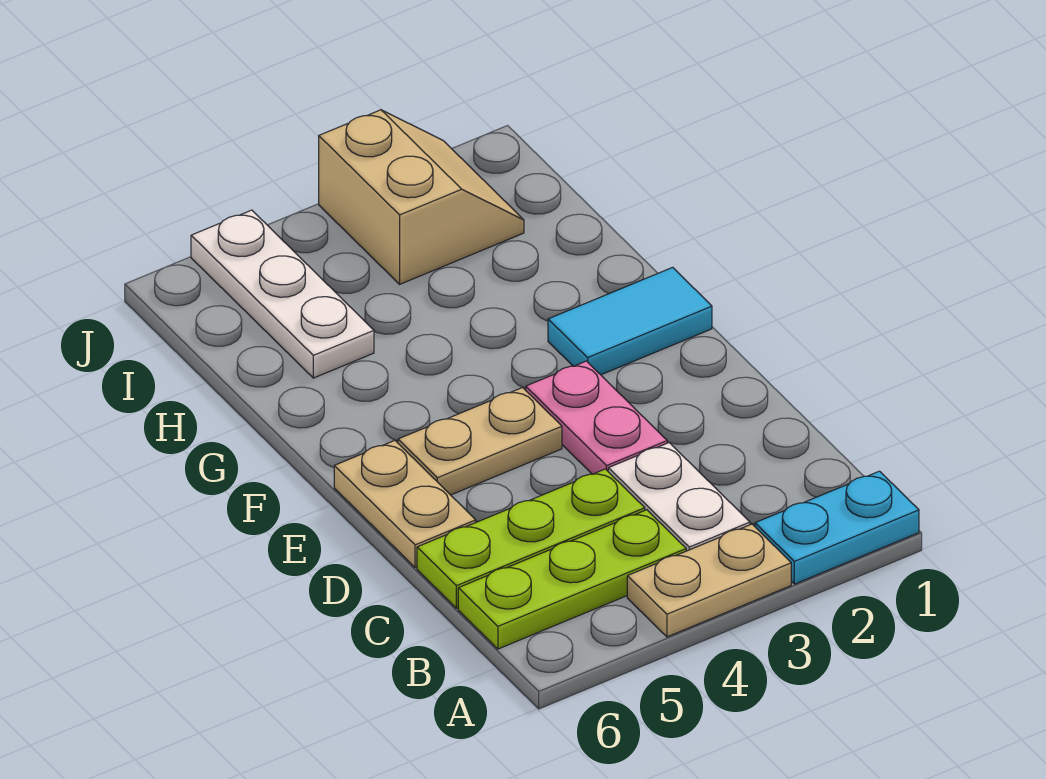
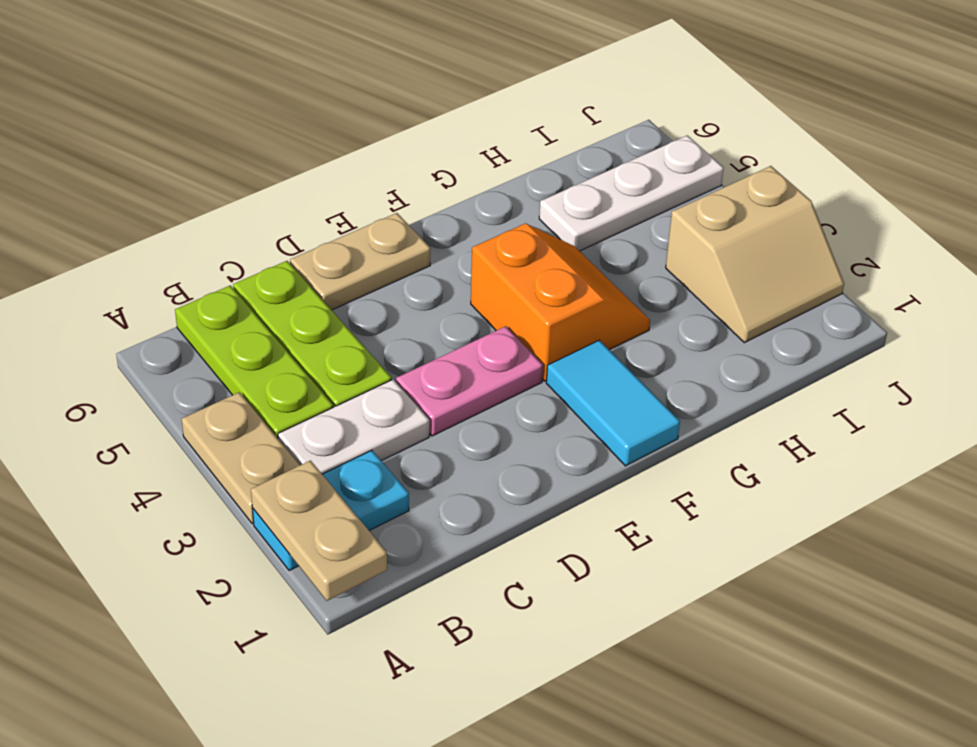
cyan 1x2 plate [755,471,919,584] -> cyan 1x2 plate turned to [252,450,409,571]
tan 1x2 plate [398,387,562,495] -> tan 1x2 plate moved to [251,461,387,601]
none -> orange 2x2 slope [471,223,650,381]

